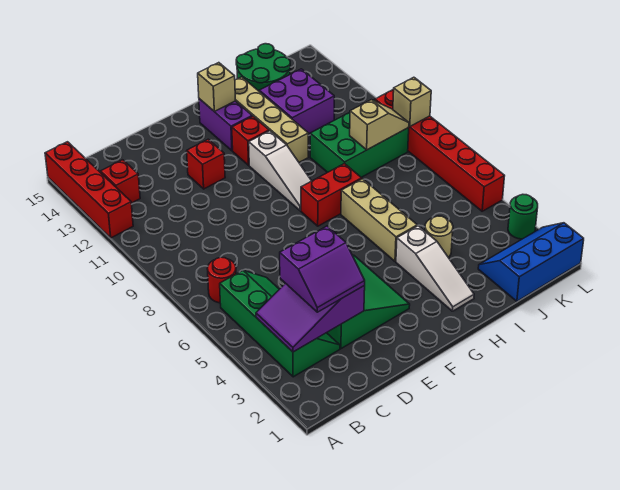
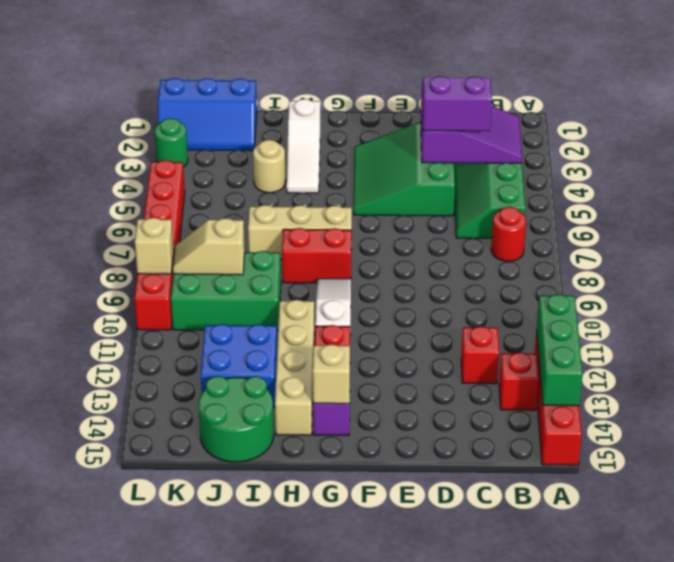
none -> green 1x3 brick [537,294,583,406]
red 1x1 brick [187,139,225,189] -> red 1x1 brick moved to [461,326,499,384]
white 1x3 slope [396,226,474,311] -> white 1x3 slope turned to [287,99,320,193]
tan 1x3 brick [341,179,417,261] -> tan 1x3 brick turned to [248,205,352,260]
purple 2x2 brick [259,69,334,134] -> blue 2x2 brick [201,324,277,408]

